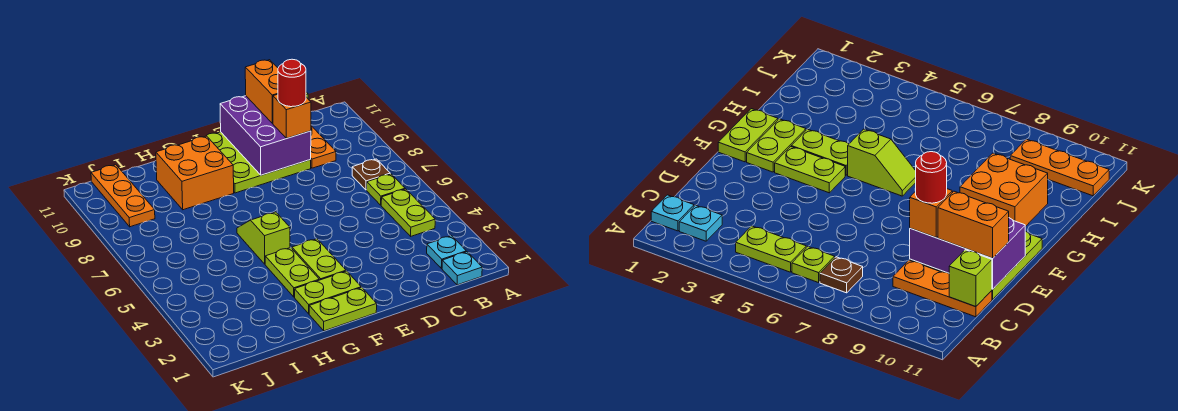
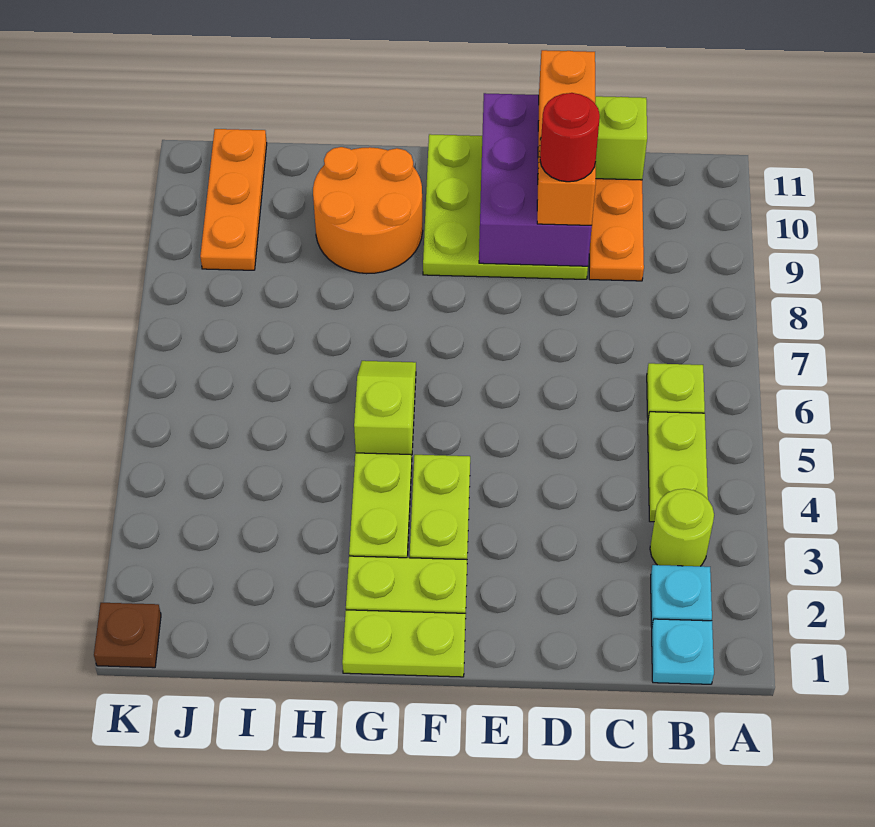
none -> lime 1x1 round brick [650,489,714,566]
brown 1x1 plate [352,159,390,190] -> brown 1x1 plate moved to [94,603,161,668]
orange 2x2 brick [156,136,234,210] -> orange 2x2 round brick [313,147,423,274]

